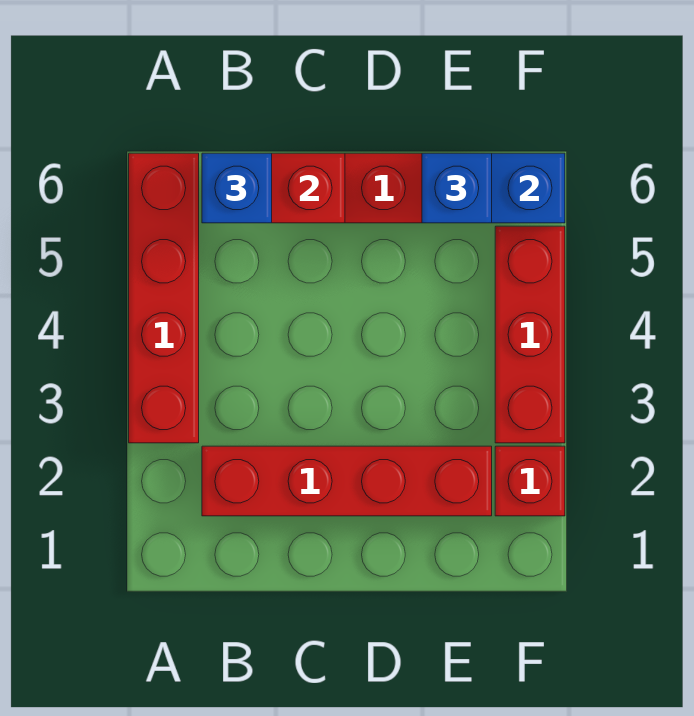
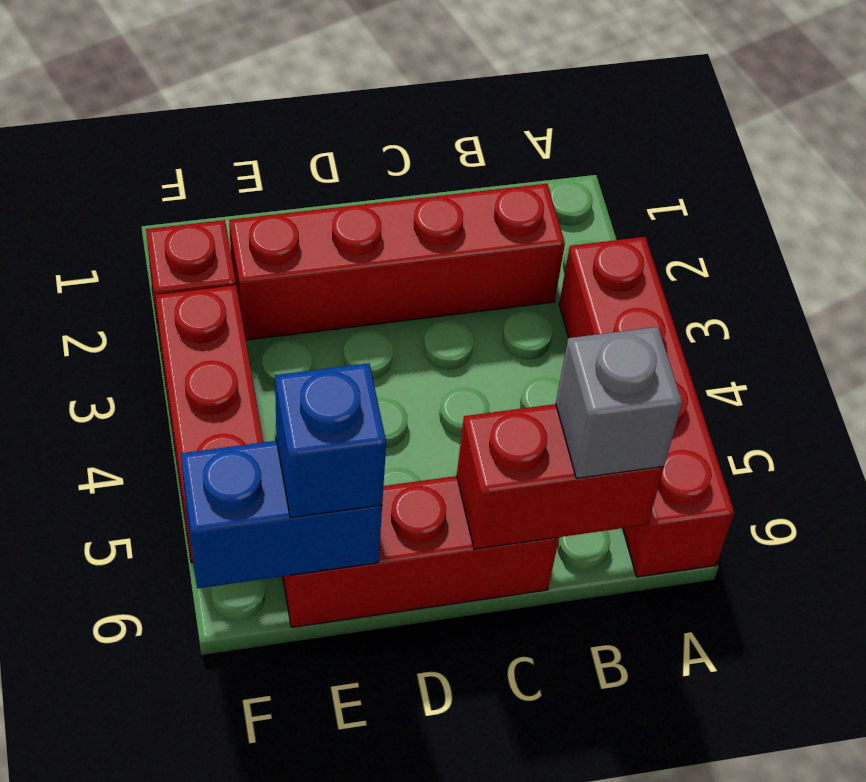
blue 1x1 brick [202,153,272,223] -> grey 1x1 brick [556,327,682,478]

